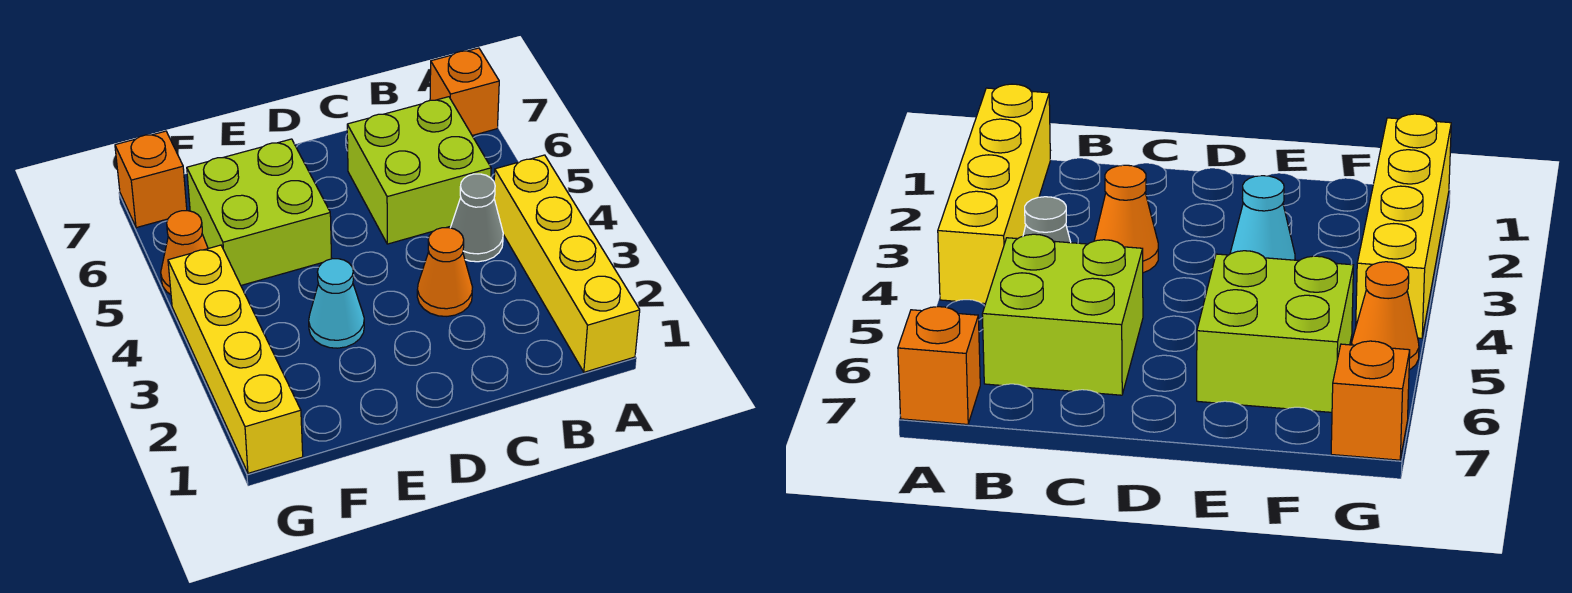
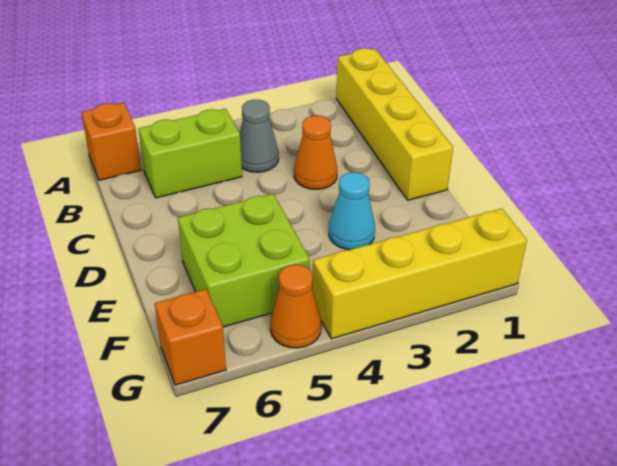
yellow 1x4 brick [494,155,640,372] -> yellow 1x4 brick turned to [336,48,453,200]
lime 2x2 brick [347,97,491,244] -> lime 1x2 brick [138,109,242,198]

